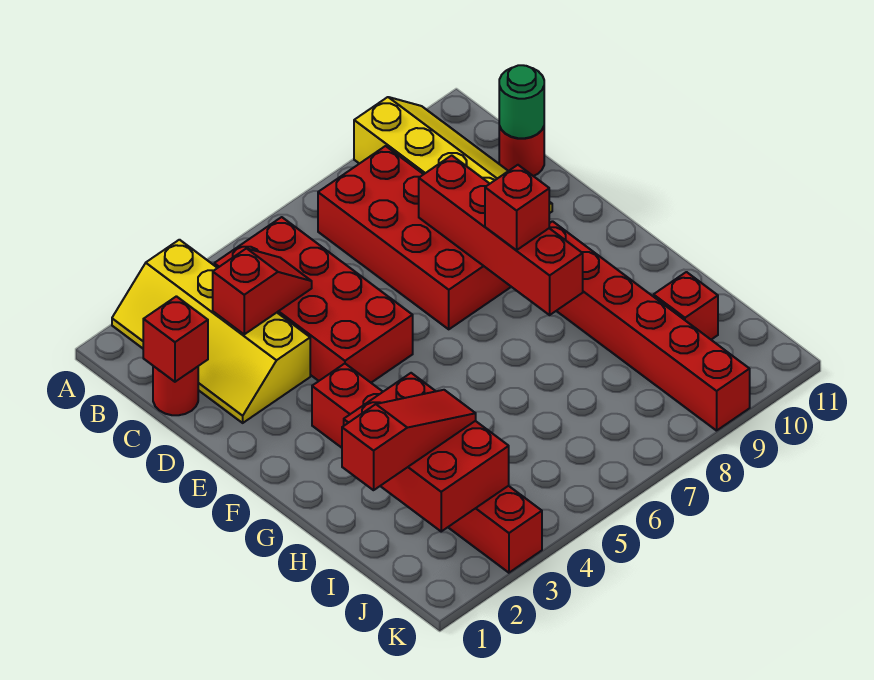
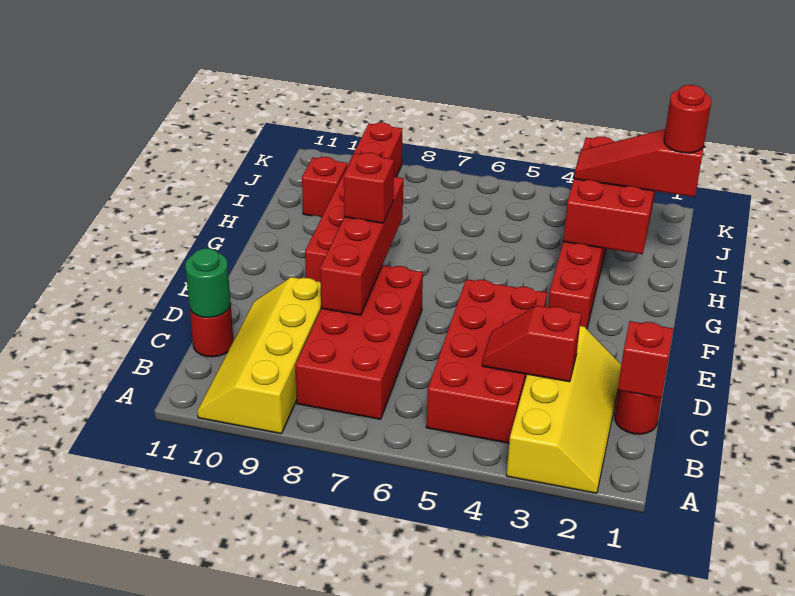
none -> red 1x1 round brick [664,85,711,153]

